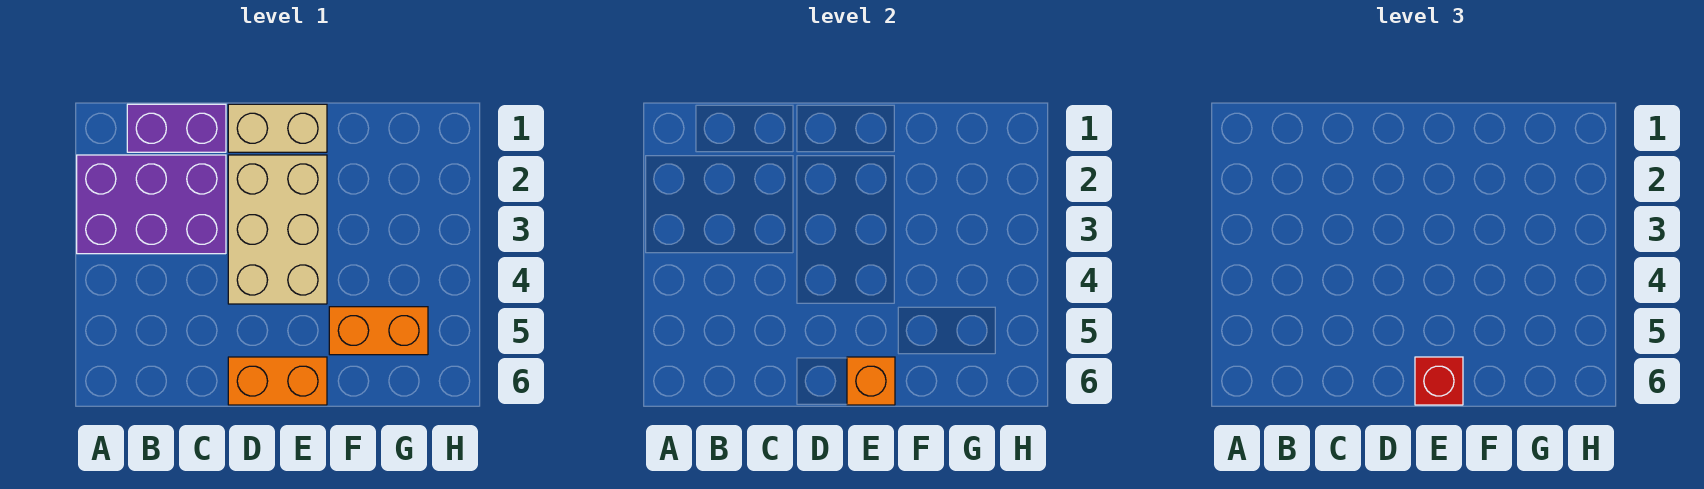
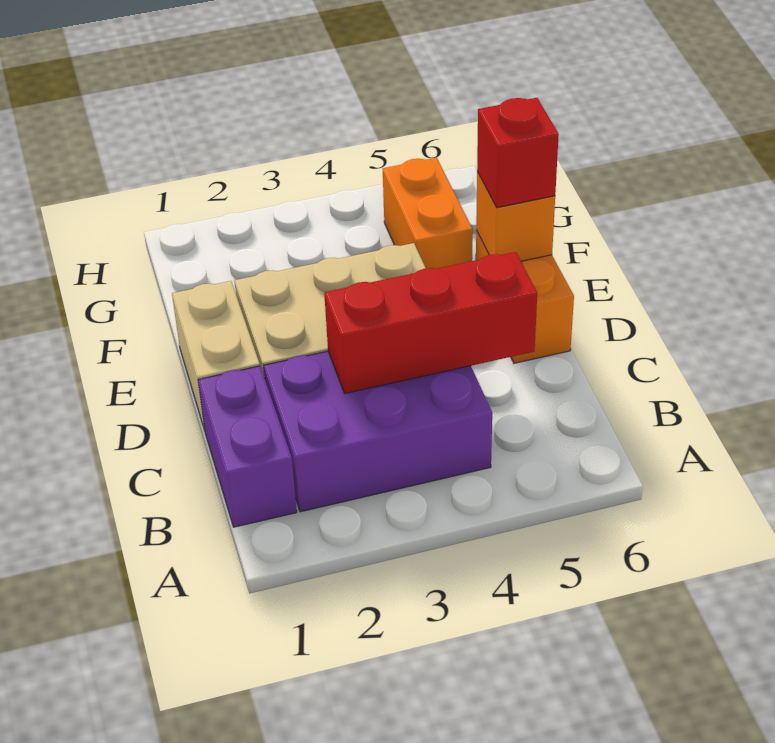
purple 2x3 brick [77,155,226,254] -> purple 2x3 brick turned to [264,351,492,512]
none -> red 1x3 brick [324,252,537,393]

